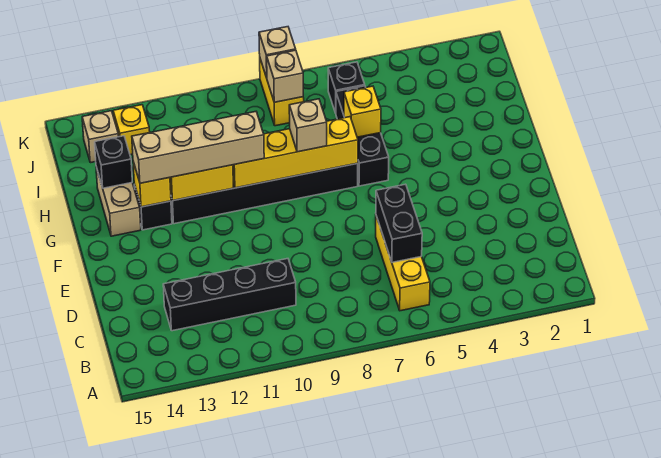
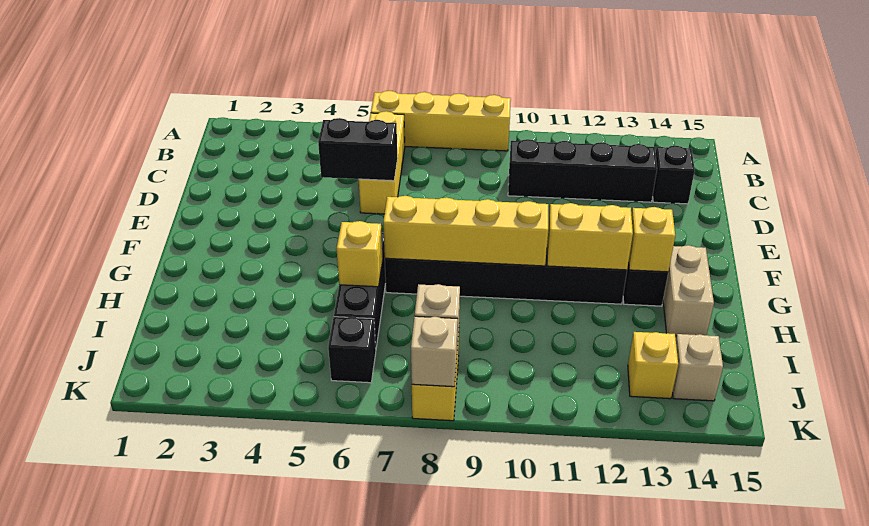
none -> yellow 1x4 brick [371,91,511,151]
black 1x2 brick [376,184,422,262] -> black 1x2 brick turned to [318,118,397,181]
tan 1x1 brick [289,99,327,152] -> none
tan 1x4 brick [132,112,264,183] -> none
black 1x1 brick [95,136,132,188] -> black 1x1 brick moved to [653,145,695,204]

